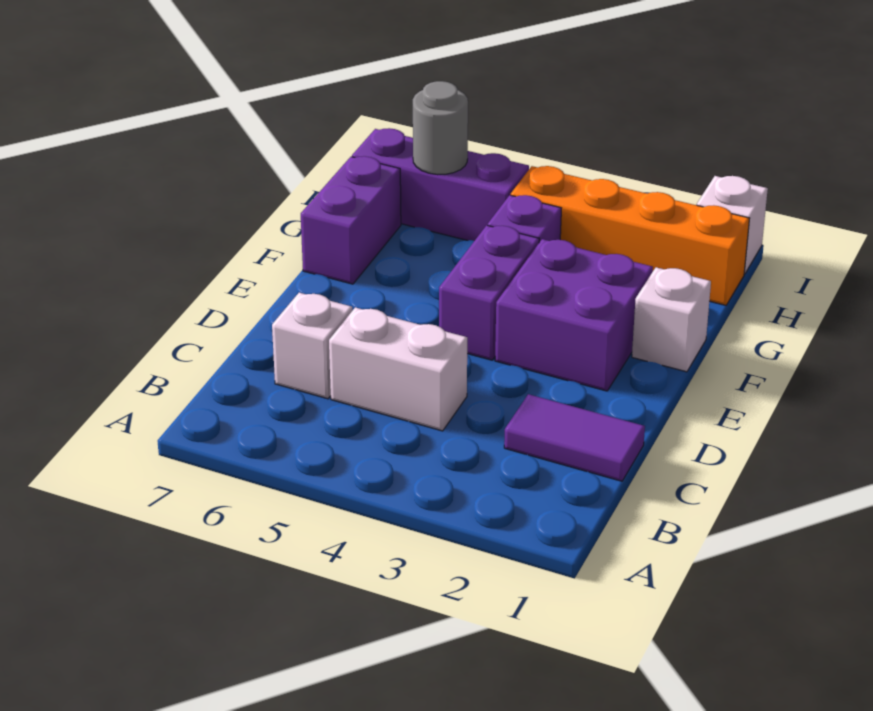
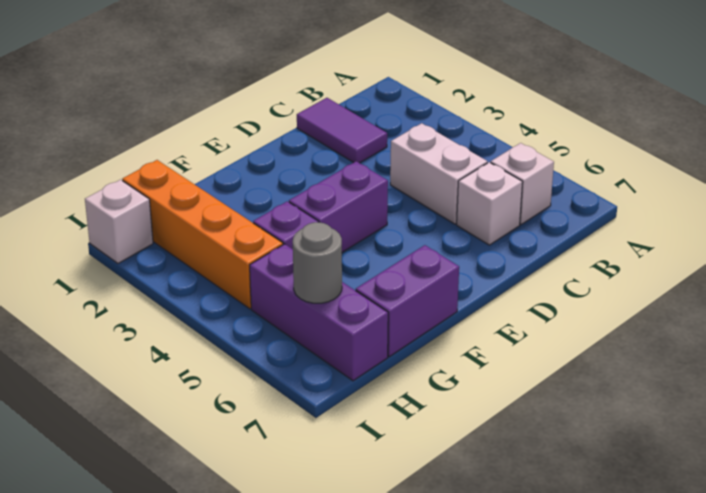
purple 2x2 brick [495,239,653,391] -> none
white 1x1 brick [632,267,711,372] -> white 1x1 brick moved to [491,143,554,225]

